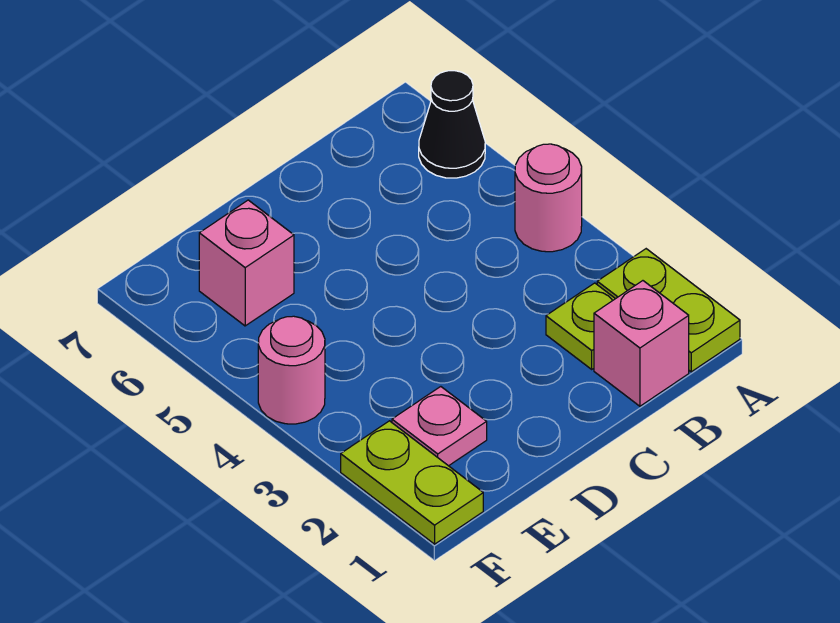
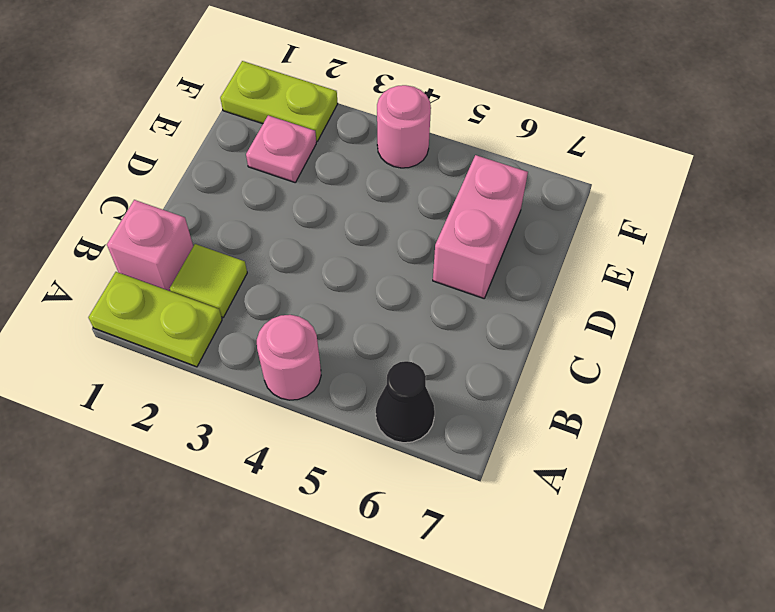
lime 1x1 plate [546,283,615,369] -> lime 1x1 tile [170,244,247,317]
pink 1x1 brick [199,200,294,326] -> pink 1x2 brick [433,155,528,298]

